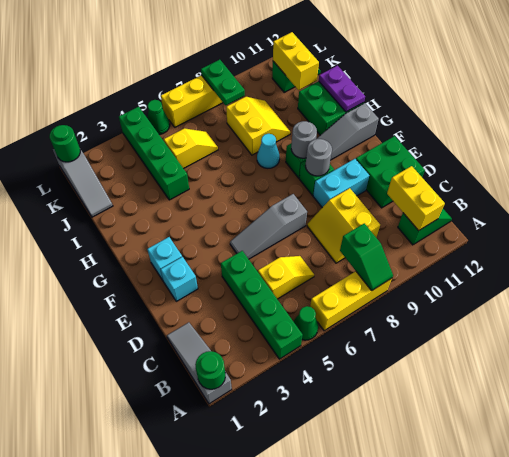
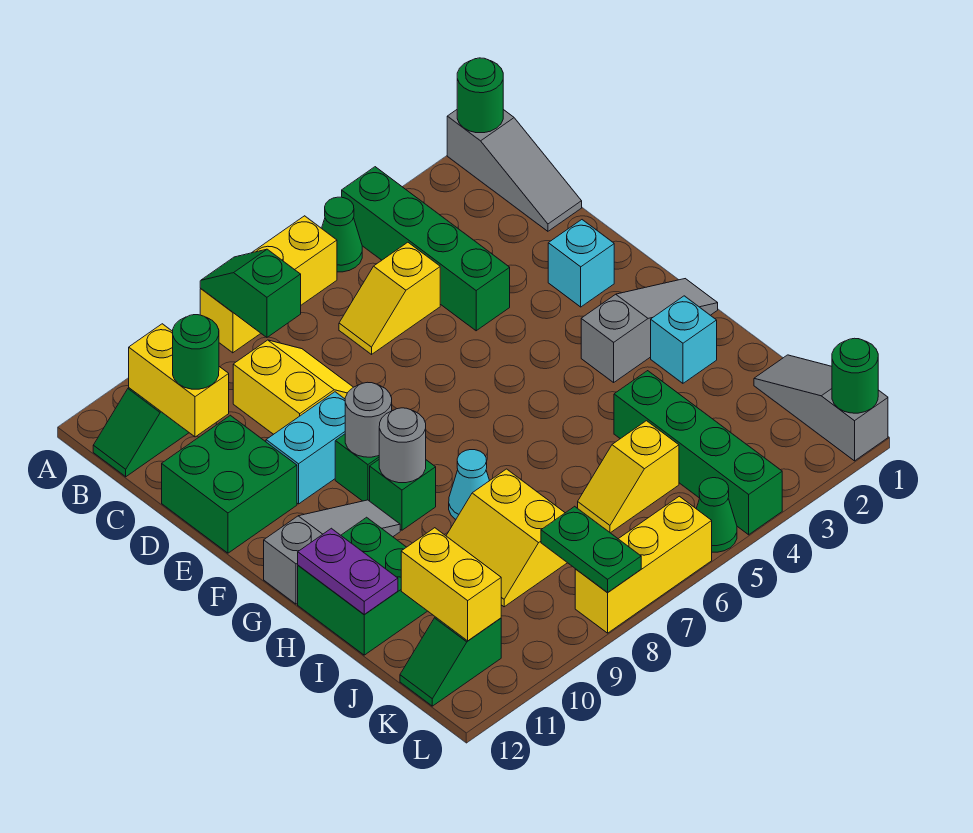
none -> green 1x1 round brick [173,315,219,389]
grey 1x3 slope [230,194,307,259] -> grey 1x3 slope moved to [581,279,718,382]
cyan 1x1 brick [147,237,182,280] -> cyan 1x1 brick moved to [651,296,717,383]

